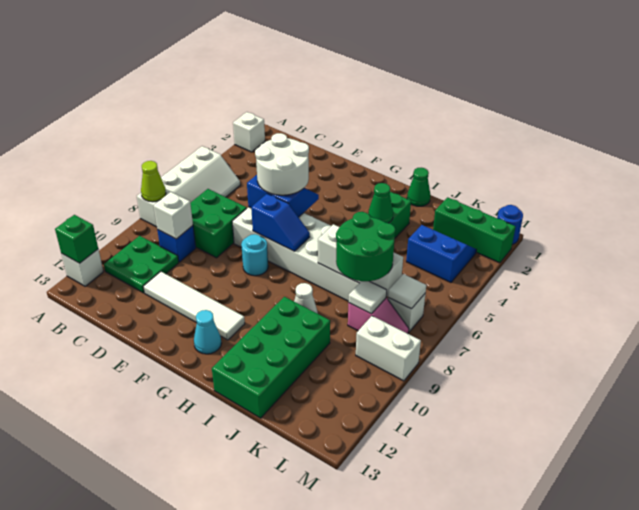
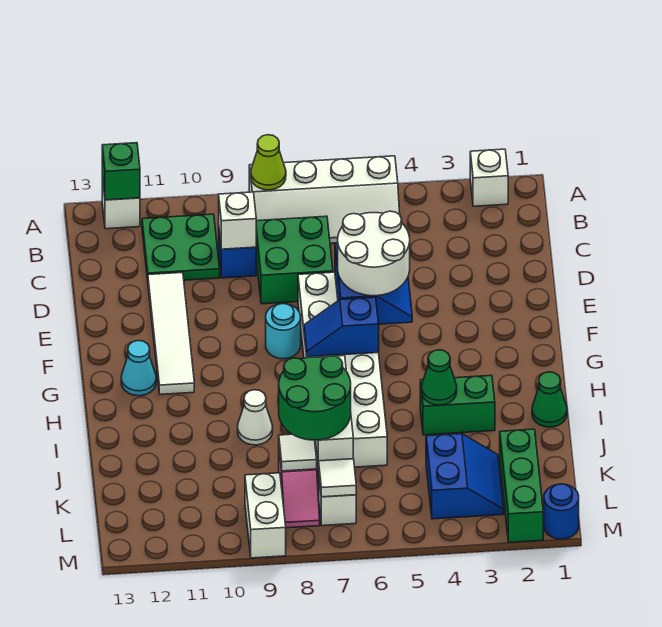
blue 1x2 slope [251,194,310,251] -> blue 1x2 slope turned to [304,297,379,357]
green 2x4 brick [212,297,330,418] -> none

